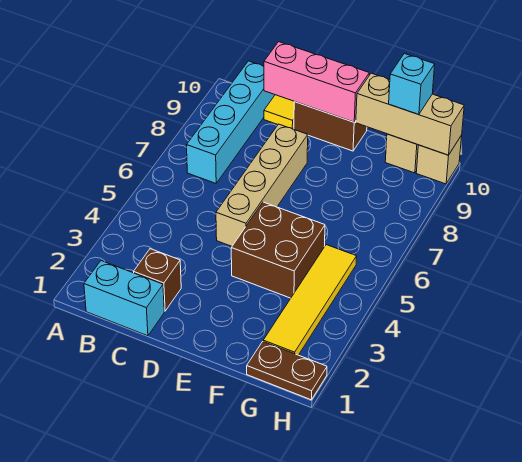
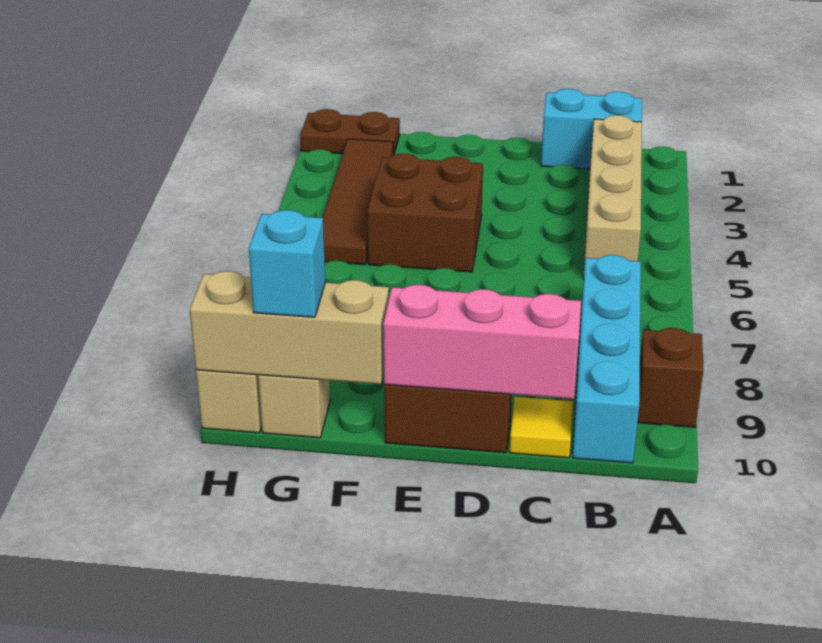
brown 1x1 brick [134,249,181,311] -> brown 1x1 brick moved to [637,328,704,427]
tan 1x4 brick [216,124,308,246] -> tan 1x4 brick moved to [583,115,642,279]
yellow 1x4 tile [263,245,357,355] -> brown 1x4 tile [323,139,393,265]

